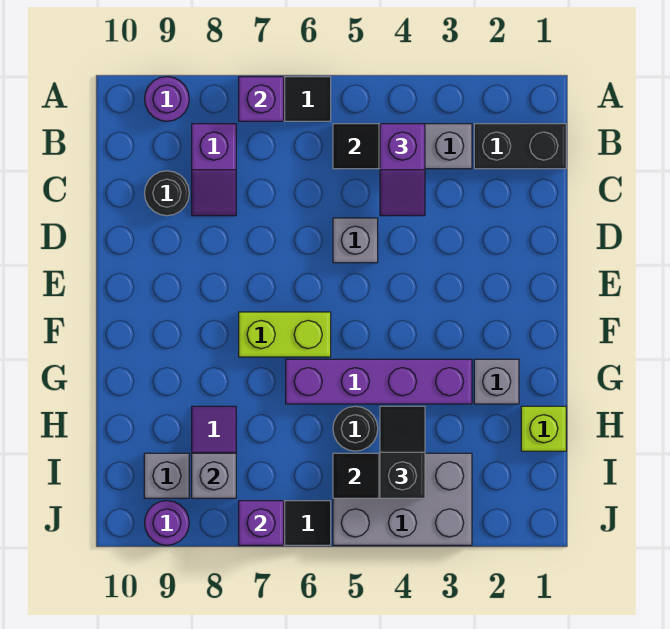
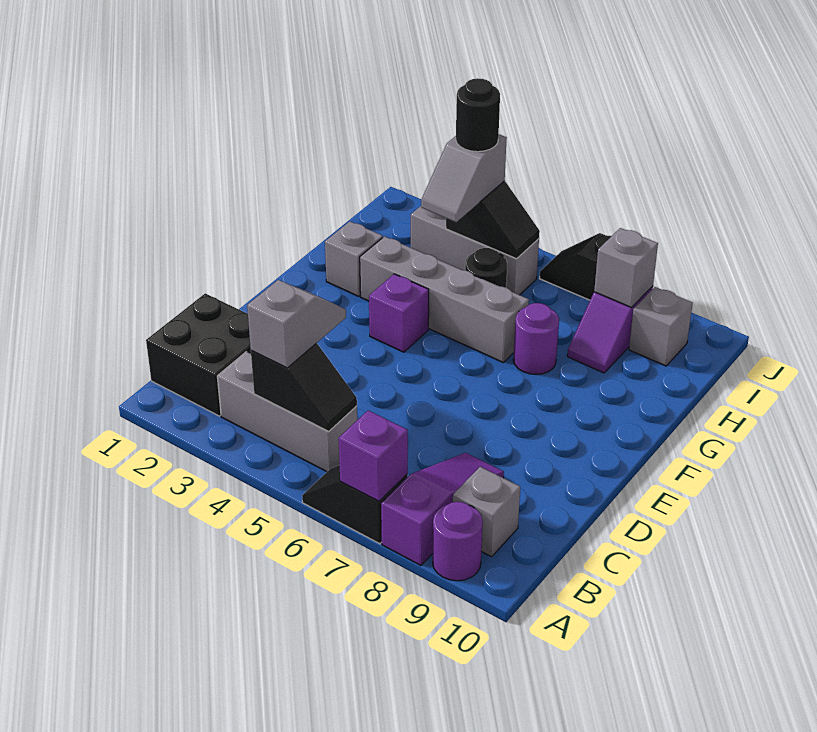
black 1x2 brick [474,124,566,169] -> black 2x2 brick [146,293,251,416]
purple 1x2 slope [380,124,425,216] -> grey 1x2 slope [247,280,346,368]
purple 1x2 slope [192,124,236,216] -> purple 1x3 slope [381,453,504,565]
black 1x1 round brick [145,171,189,216] -> black 1x1 round brick moved to [456,78,500,152]
grey 1x1 brick [333,218,378,263] -> grey 1x1 brick moved to [453,467,520,557]
lime 1x2 brick [239,312,331,357] -> none
purple 1x4 brick [286,359,472,404] -> grey 1x4 brick [360,236,529,362]
lime 1x1 brick [521,406,566,451] -> none
black 1x2 slope [380,406,425,498] -> grey 1x2 slope [421,134,507,222]
grey 2x3 brick [333,453,472,545] -> grey 1x3 brick [411,206,539,295]
purple 1x1 brick [239,501,284,545] -> purple 1x1 brick moved to [369,274,429,352]
purple 1x1 round brick [145,501,189,545] -> purple 1x1 round brick moved to [513,303,559,374]

